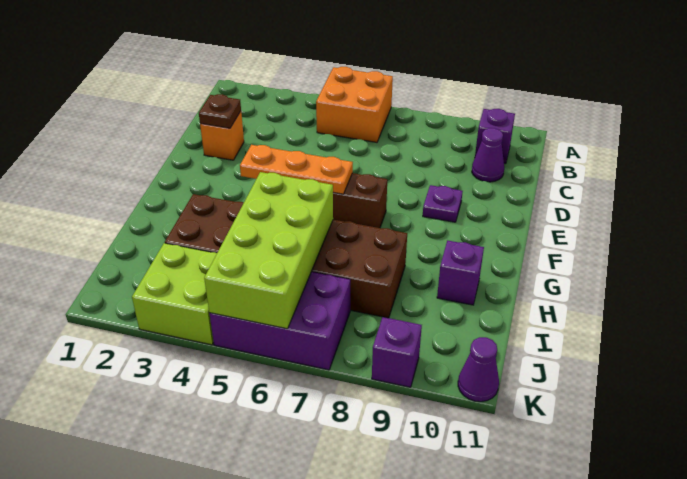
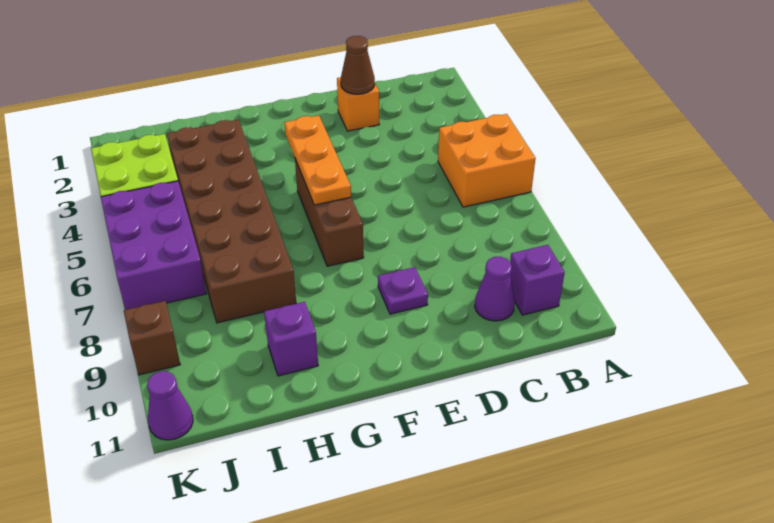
brown 1x1 plate [199,94,241,128] -> brown 1x1 cone [341,36,375,94]
lime 2x4 brick [204,172,333,329] -> none
purple 1x1 brick [372,317,422,387] -> brown 1x1 brick [124,301,180,375]

